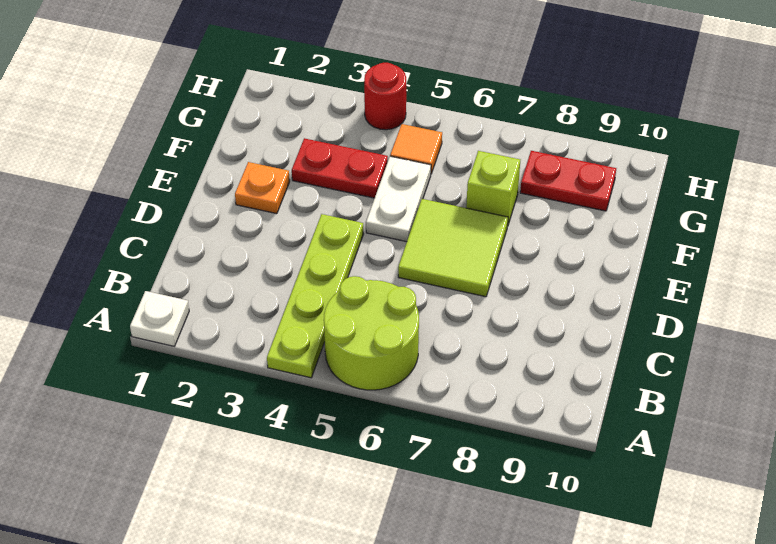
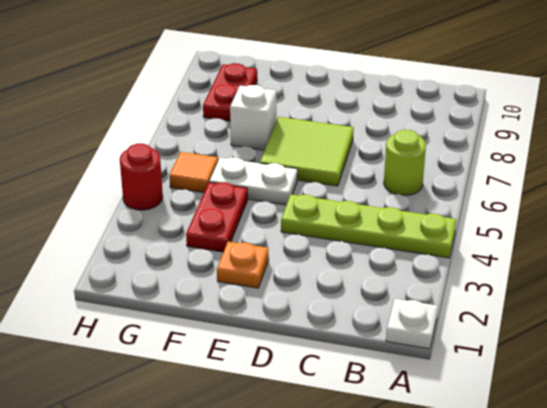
lime 2x2 round brick [324,276,419,390] -> lime 1x1 round brick [384,130,426,196]
lime 1x1 brick [466,151,520,225] -> white 1x1 brick [230,85,276,150]

